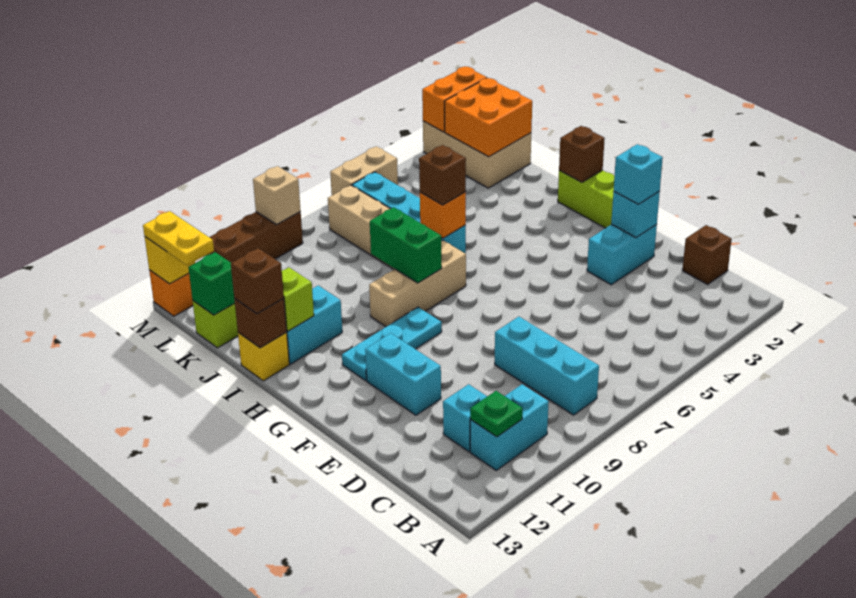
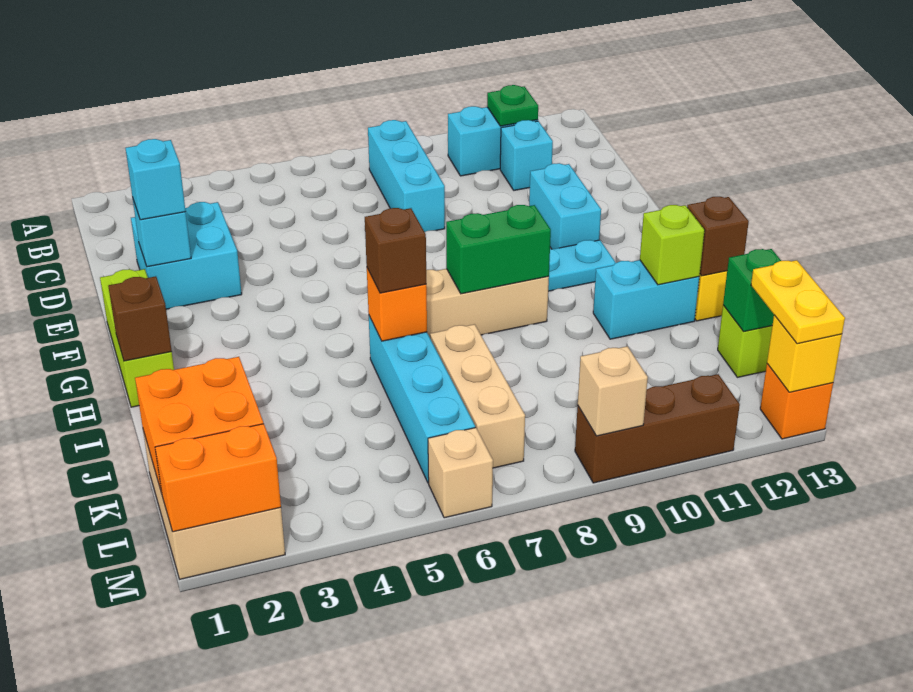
brown 1x1 brick [682,225,732,284] -> none
cyan 1x2 brick [587,224,657,285] -> cyan 2x2 brick [131,202,242,309]
green 1x2 brick [370,207,442,283] -> green 1x2 brick turned to [446,205,551,294]
brown 1x1 brick [231,248,284,314] -> none
tan 1x2 brick [330,146,398,195] -> tan 1x1 brick [428,428,493,518]

